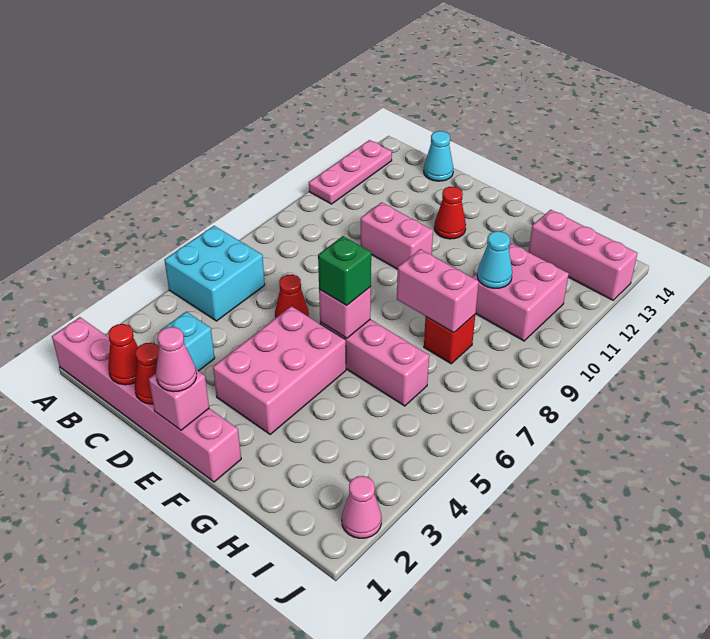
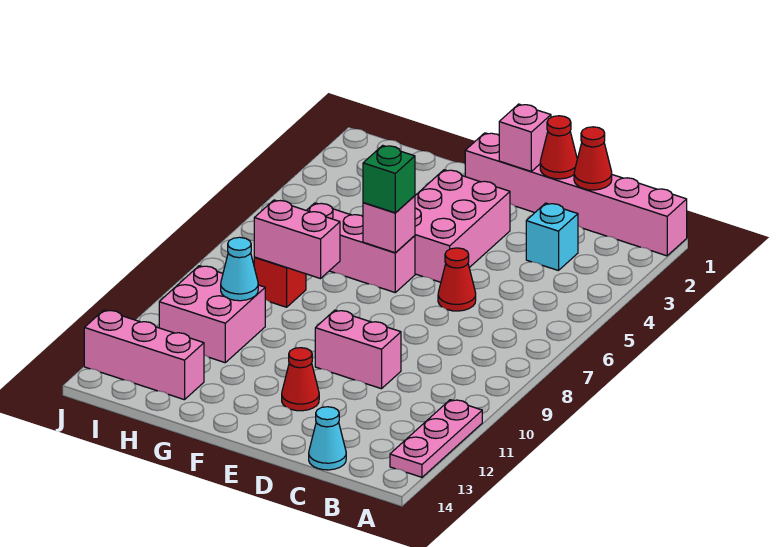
cyan 2x2 brick [164,226,265,321] -> none
pink 1x1 cone [156,327,197,392] -> none
pink 1x1 cone [342,476,382,538] -> none

